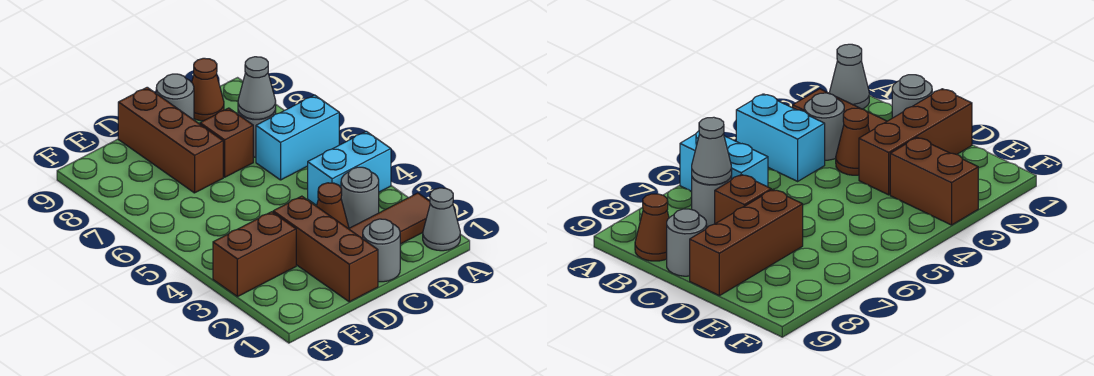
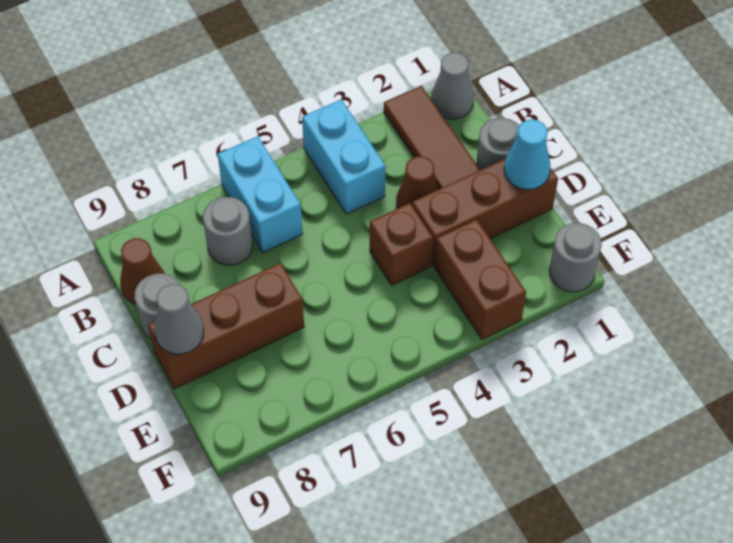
grey 1x1 round brick [341,167,379,228] -> grey 1x1 round brick moved to [549,223,602,292]
grey 1x1 cone [238,57,276,119] -> grey 1x1 cone moved to [154,284,204,354]
brown 1x1 brick [200,108,253,177] -> brown 1x1 brick moved to [370,203,433,285]
none -> cyan 1x1 cone [504,120,551,189]

